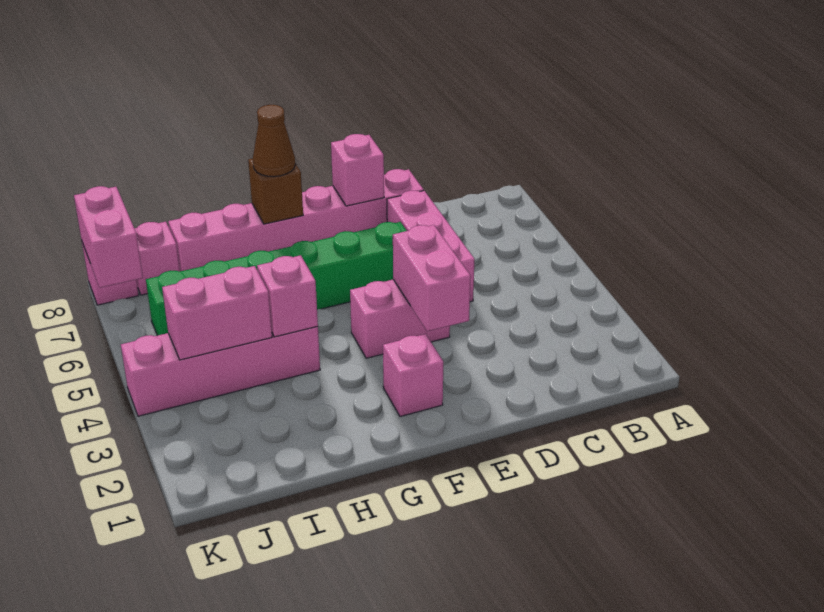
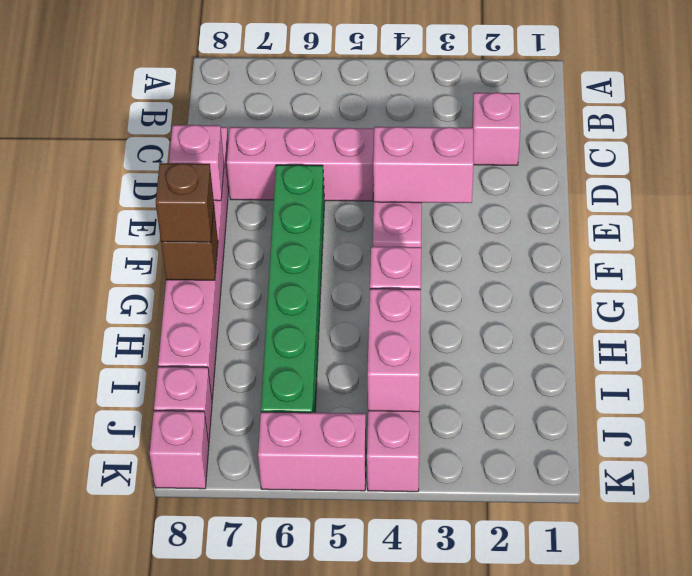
pink 1x1 brick [383,334,443,417] -> pink 1x1 brick moved to [472,92,520,165]
brown 1x1 cone [253,105,295,177] -> brown 1x1 brick [156,163,214,242]
pink 1x2 brick [74,186,143,288] -> pink 1x2 brick moved to [258,412,366,491]

